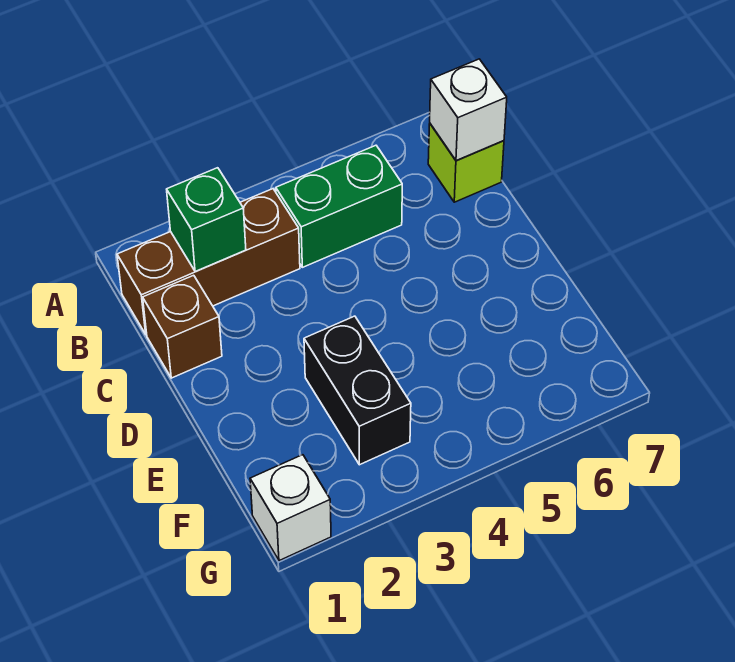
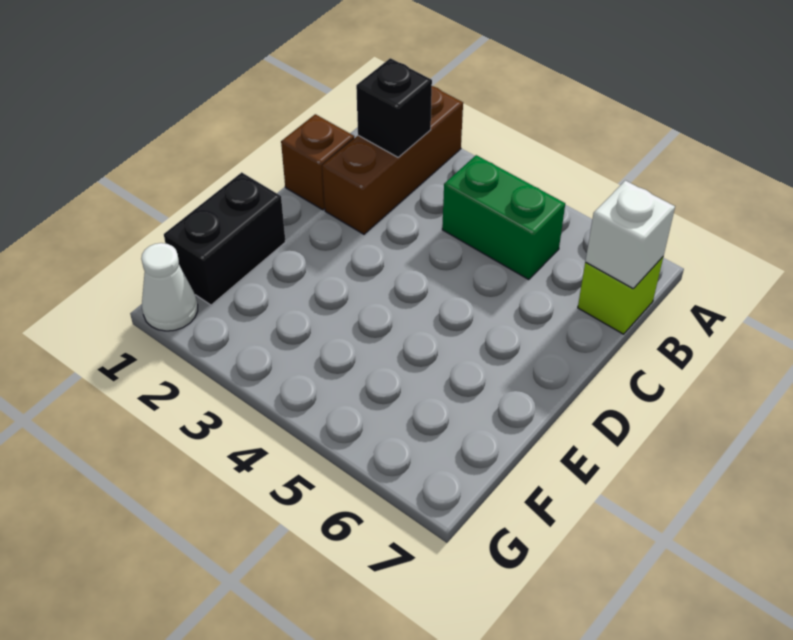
brown 1x3 brick [117,189,300,335] -> brown 1x3 brick turned to [322,86,463,234]
green 1x1 brick [167,168,246,272] -> black 1x1 brick [356,58,432,157]
black 1x2 brick [304,316,411,465] -> black 1x2 brick moved to [164,172,286,305]
white 1x1 brick [250,455,331,561] -> white 1x1 cone [141,243,198,331]

